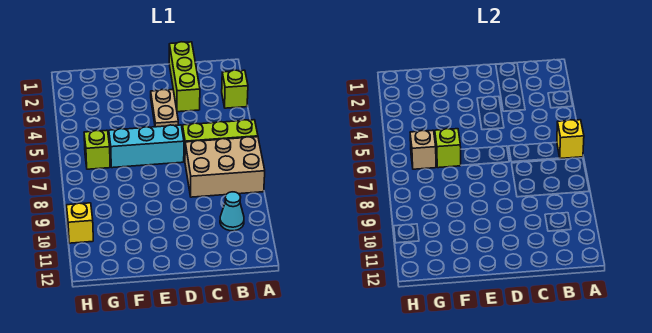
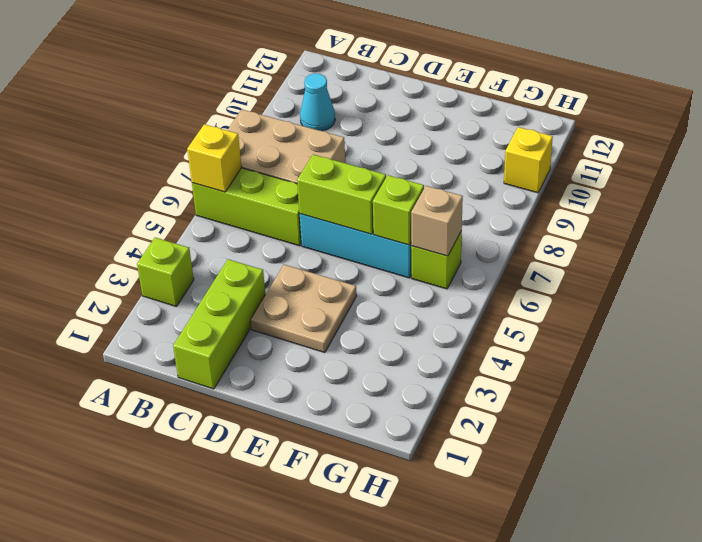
tan 1x2 plate [151,90,178,127] -> tan 2x2 plate [251,265,357,353]
none -> lime 1x2 brick [297,154,386,234]

